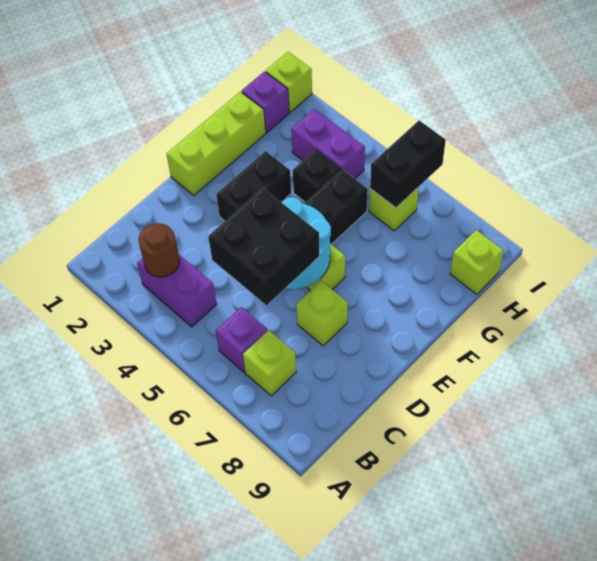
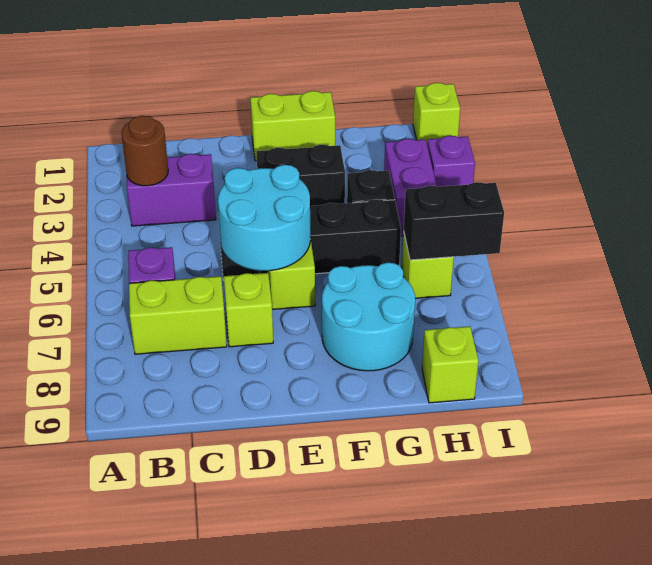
purple 1x2 brick [137,255,217,327] -> purple 1x2 brick turned to [127,154,216,226]
lime 1x1 brick [243,330,296,396] -> lime 1x2 brick [129,276,227,354]
black 2x2 brick [208,188,319,305] -> none
lime 1x3 brick [167,92,266,196] -> lime 1x2 brick [250,91,335,161]
none -> cyan 2x2 round brick [322,263,415,371]
purple 1x1 brick [241,71,289,133] -> purple 1x1 brick moved to [427,136,475,187]

